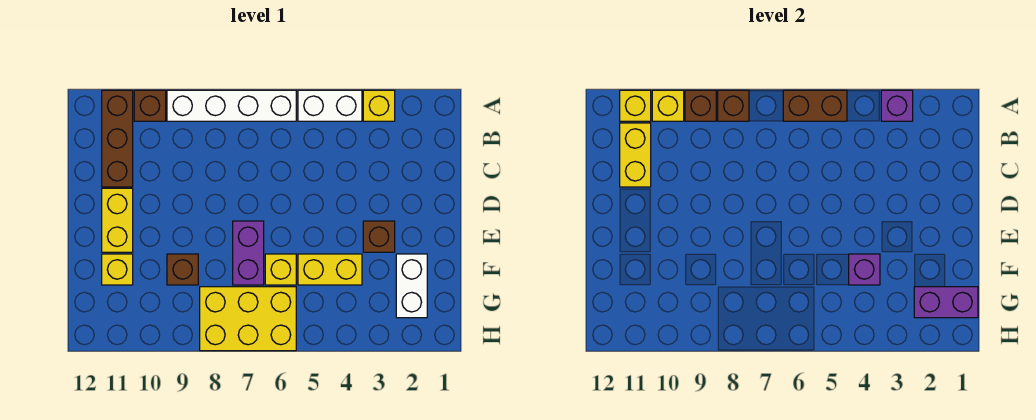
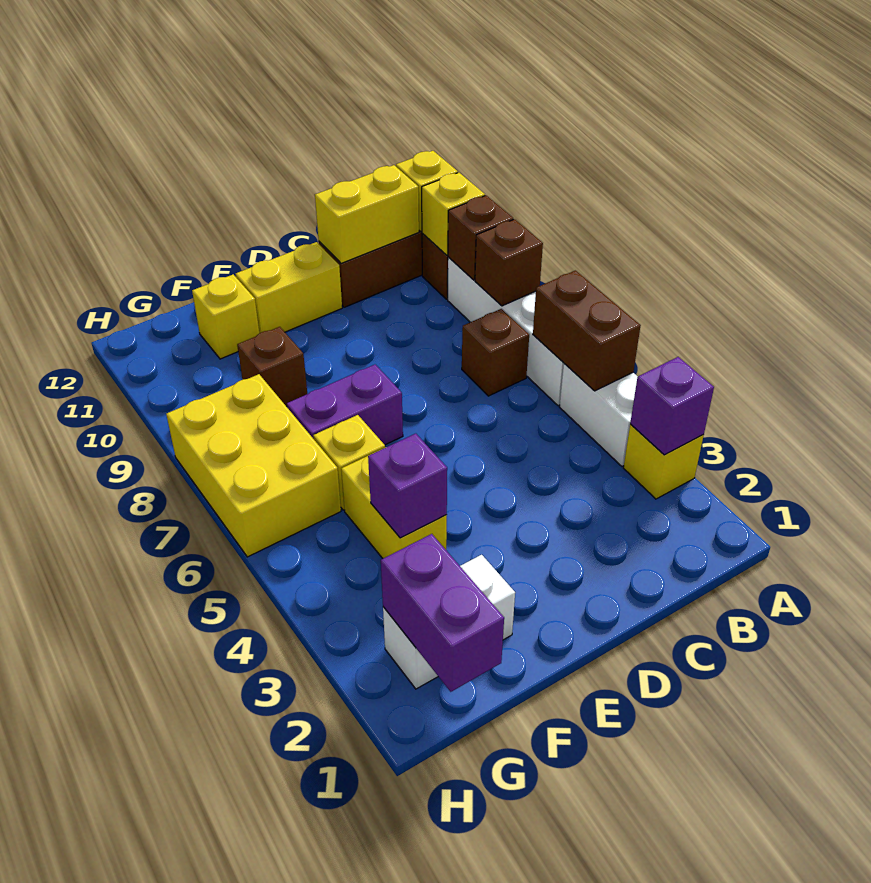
brown 1x1 brick [363,221,395,252] -> brown 1x1 brick moved to [462,309,529,396]

